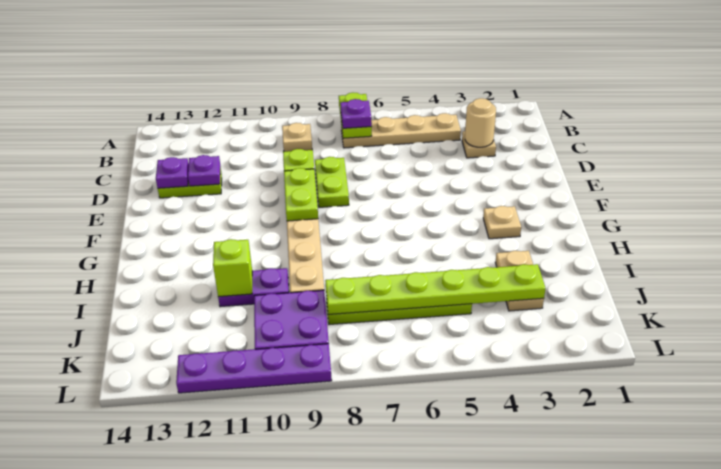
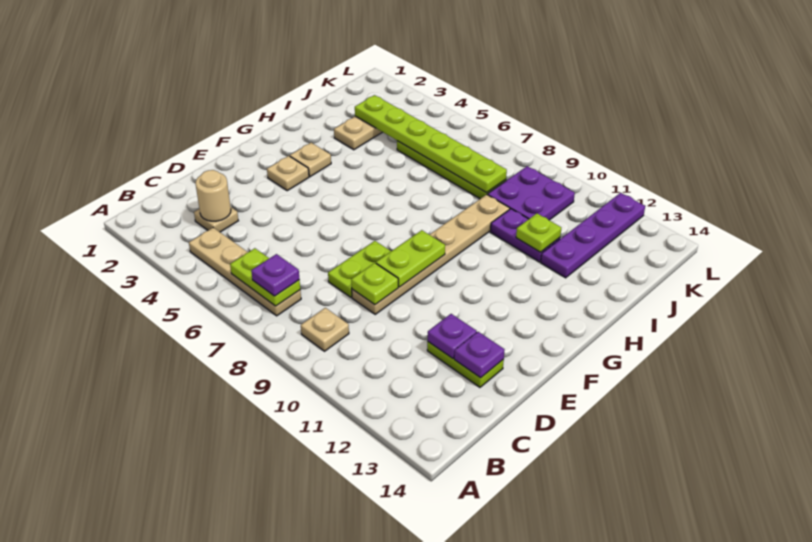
lime 1x2 plate [339,93,372,138] -> lime 1x2 plate turned to [230,248,300,306]
none -> tan 1x1 plate [267,156,309,191]
lime 1x1 brick [213,239,252,297] -> lime 1x1 plate [516,213,561,252]
purple 1x4 plate [176,344,332,393] -> purple 1x4 plate turned to [541,193,645,278]

